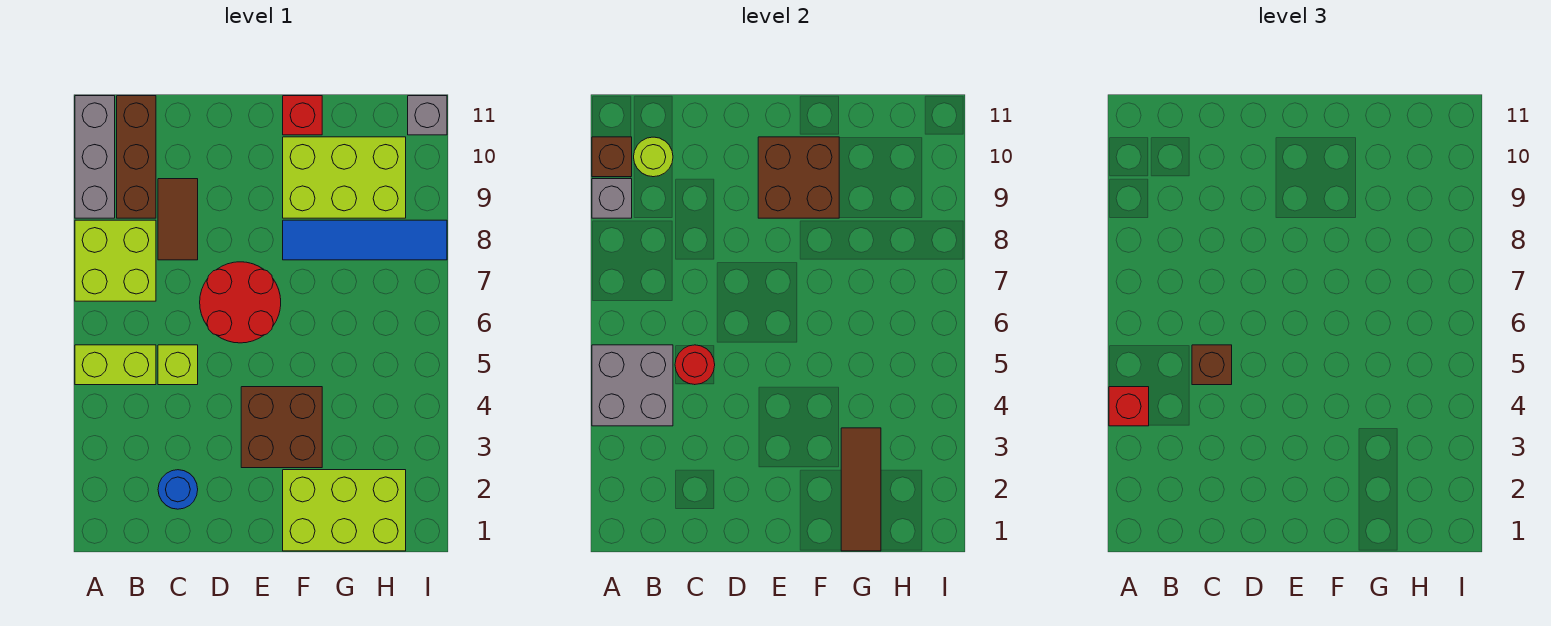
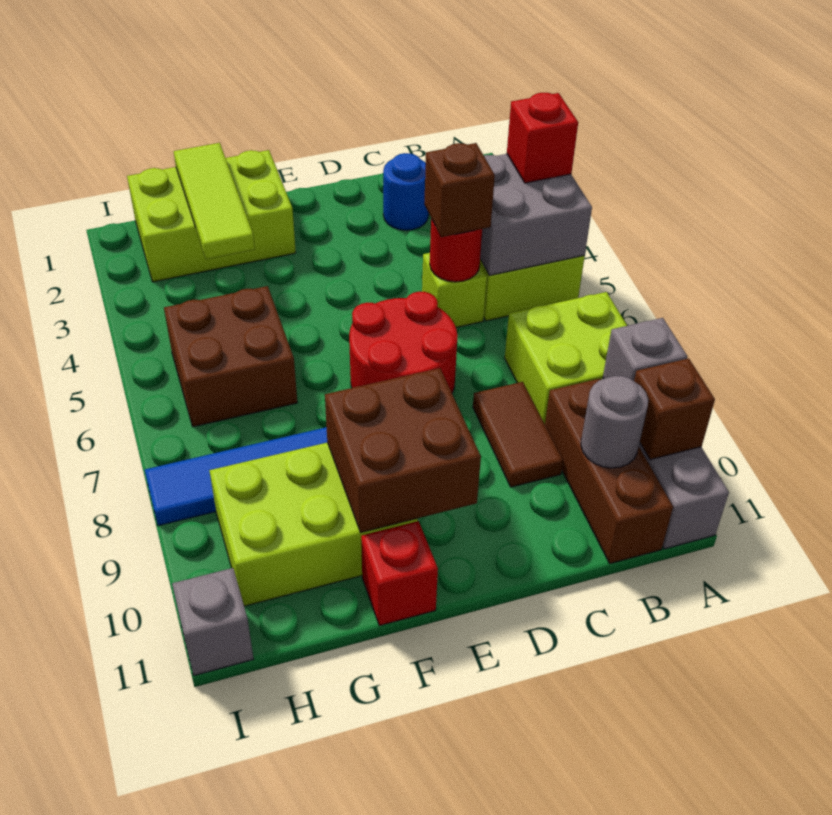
lime 1x1 round brick [634,137,673,177] -> grey 1x1 round brick [581,376,648,468]
brown 2x2 brick [241,387,322,468] -> brown 2x2 brick moved to [164,286,297,427]
brown 1x3 tile [841,428,881,551] -> lime 1x3 tile [174,143,255,259]

